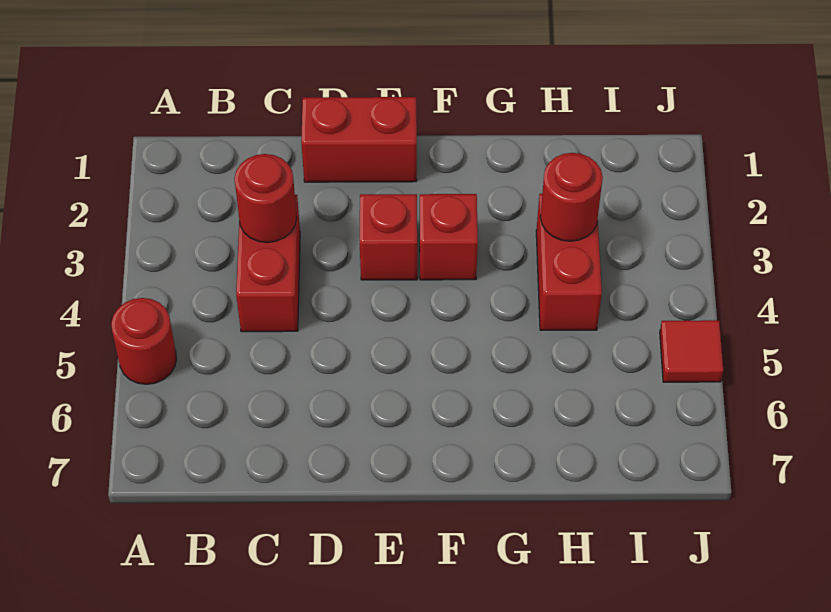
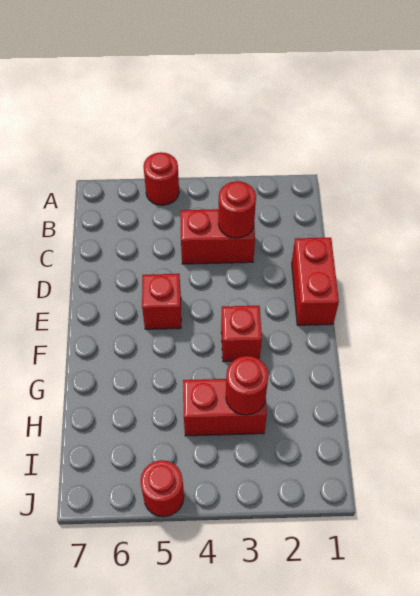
red 1x1 brick [360,194,417,280] -> red 1x1 brick moved to [142,274,181,329]
red 1x1 tile [660,320,723,382] -> red 1x1 round brick [141,460,184,517]

